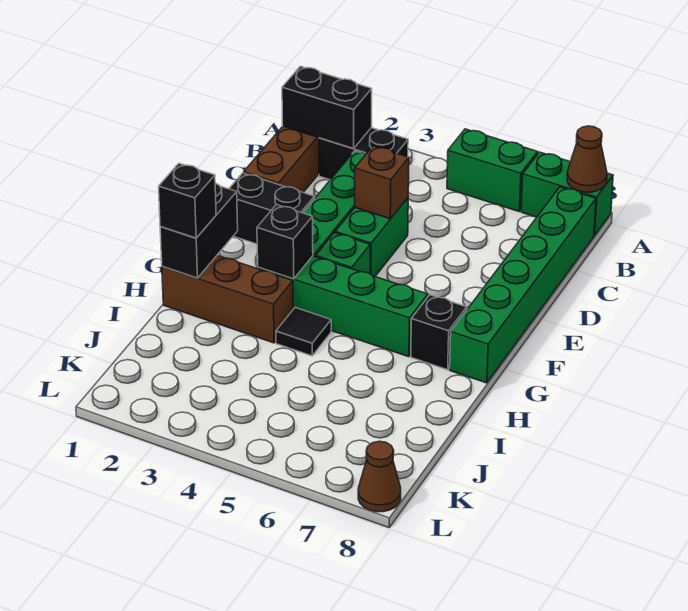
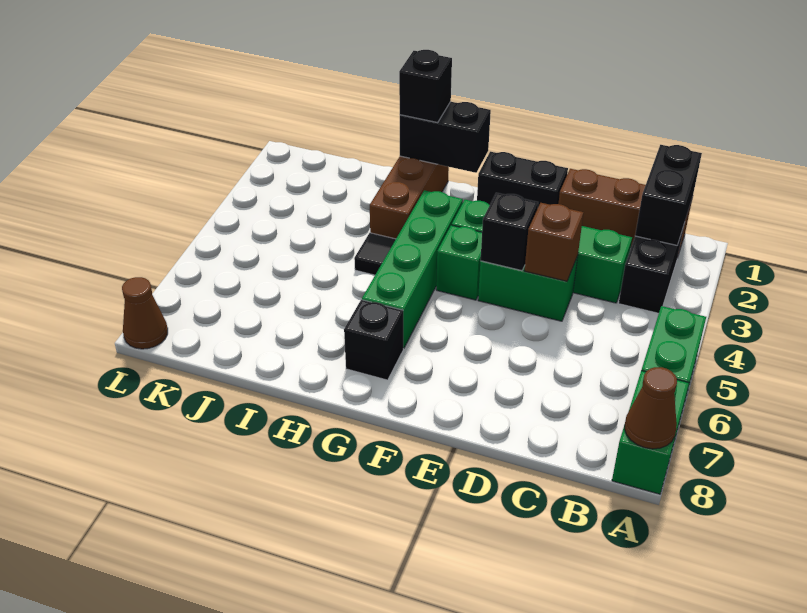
green 1x6 brick [450,187,596,383] -> none
black 1x2 brick [229,173,315,244] -> black 1x2 brick turned to [477,152,568,207]
black 1x1 brick [257,204,313,279] -> black 1x1 brick moved to [481,193,538,271]

